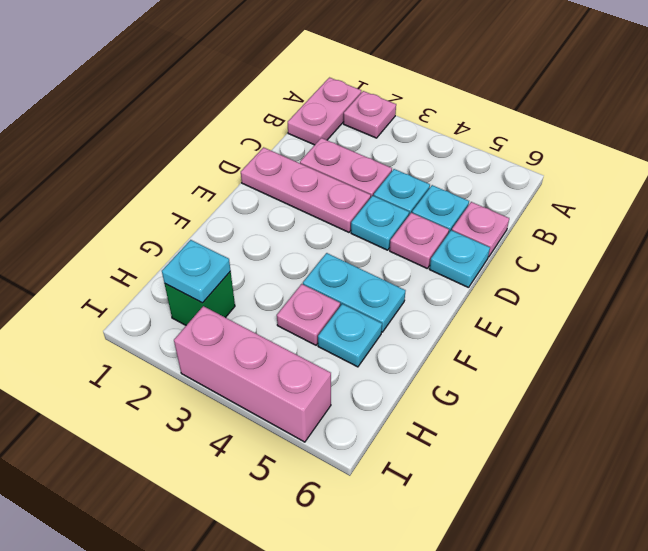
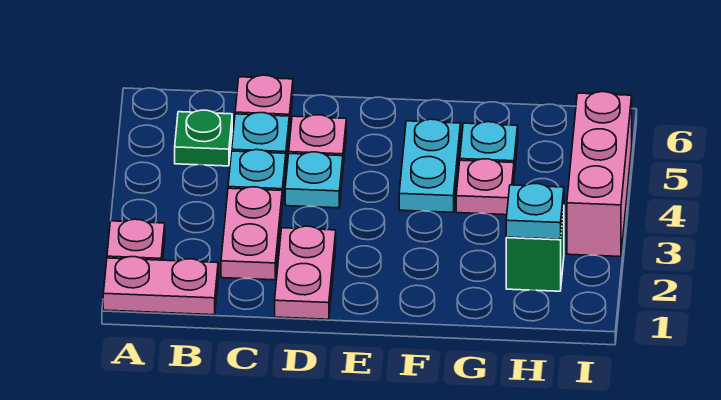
none -> green 1x1 plate [175,110,232,166]
pink 1x3 plate [241,147,371,232] -> pink 1x2 plate [275,226,336,319]
cyan 1x1 plate [429,230,490,288] -> none

